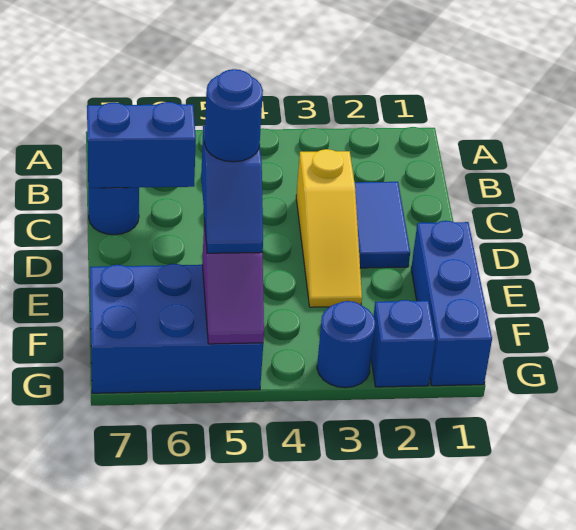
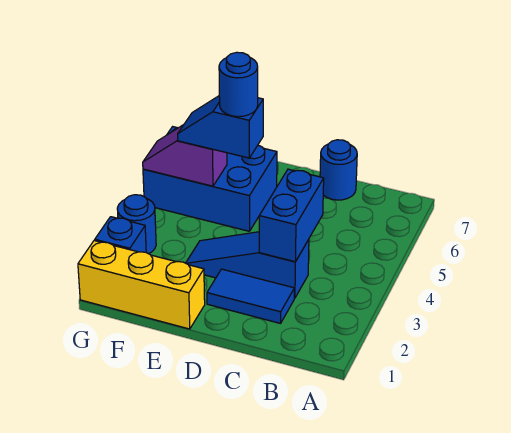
yellow 1x3 slope [296,149,362,307] -> blue 1x3 slope [186,232,309,298]
blue 1x2 brick [87,102,196,188] -> blue 1x2 brick moved to [259,169,324,262]
blue 1x3 brick [411,221,492,386] -> yellow 1x3 brick [78,241,205,329]
blue 2x3 brick [90,264,263,393] -> blue 2x3 brick turned to [143,127,277,231]

